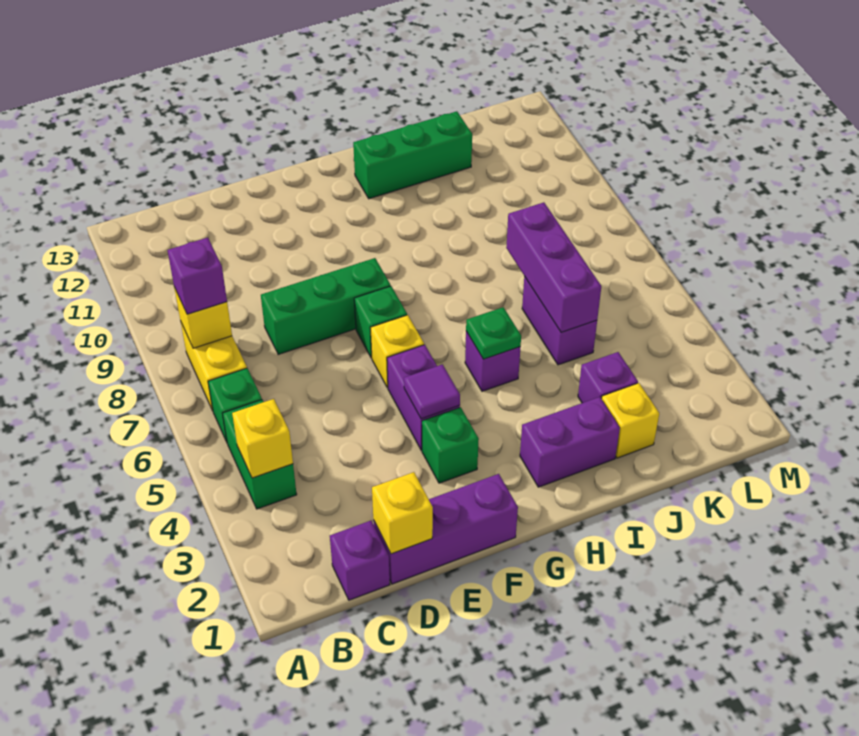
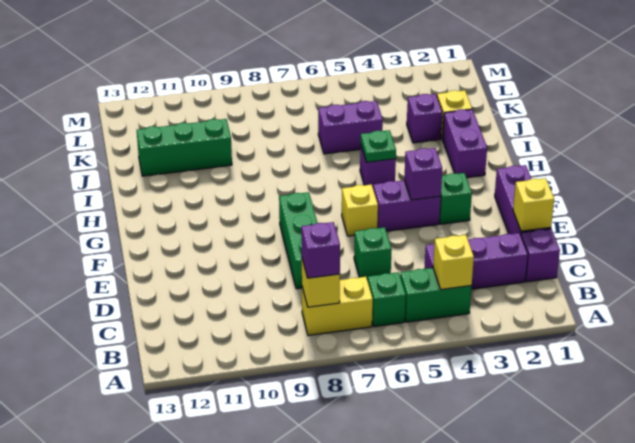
purple 1x1 tile [404,364,460,419] -> purple 1x1 brick [404,148,442,200]
green 1x1 brick [354,286,407,358] -> green 1x1 brick moved to [354,227,392,279]
green 1x3 brick [353,111,472,199] -> green 1x3 brick turned to [137,119,232,176]
purple 1x3 brick [506,202,601,332] -> purple 1x3 brick moved to [424,233,528,289]

